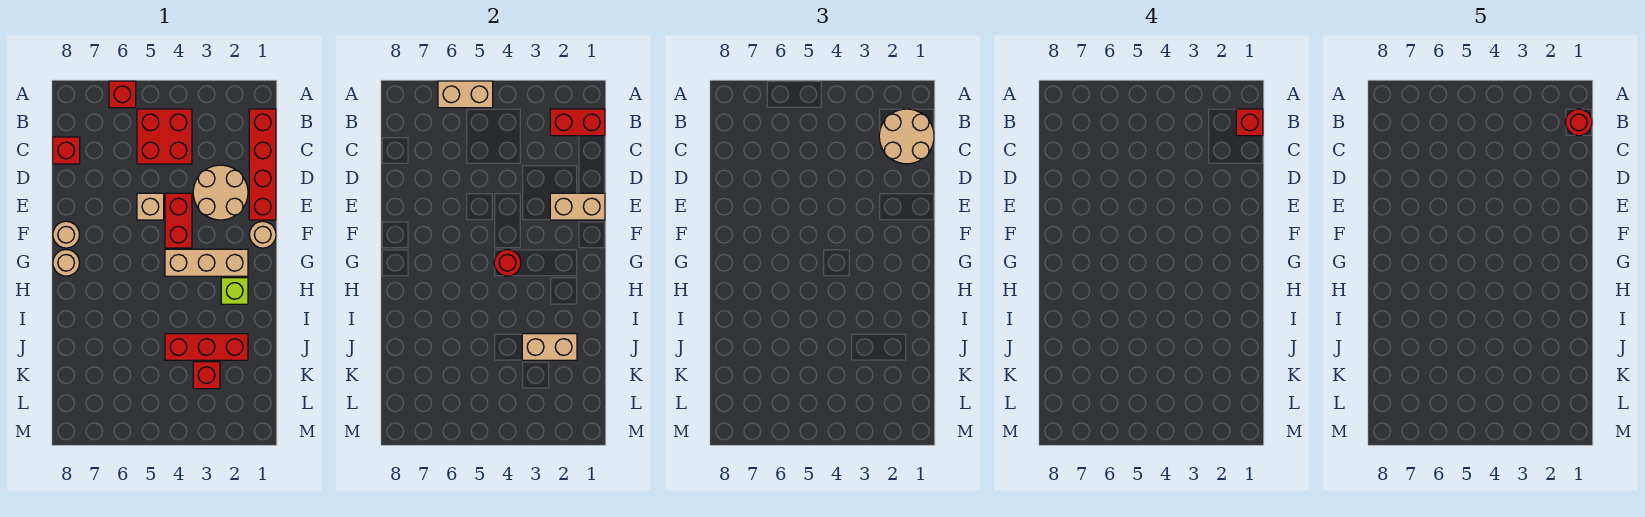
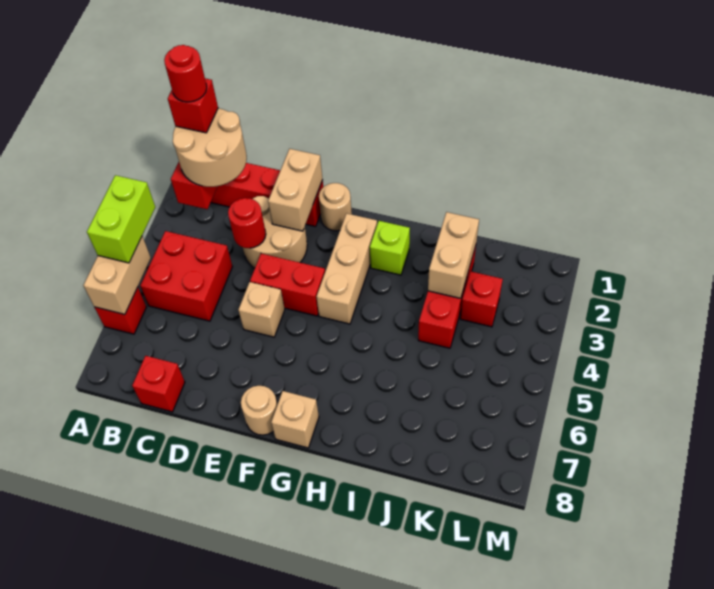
none -> lime 1x2 brick [87,175,155,263]
red 1x1 round brick [494,250,521,276] -> red 1x1 round brick moved to [228,198,266,248]
tan 1x1 round brick [53,250,79,276] -> tan 1x1 brick [271,391,319,448]

